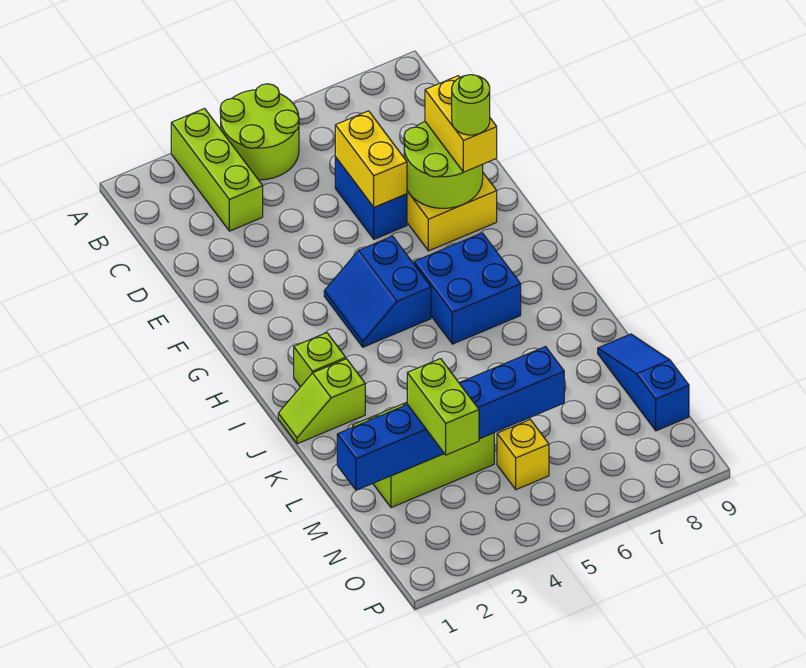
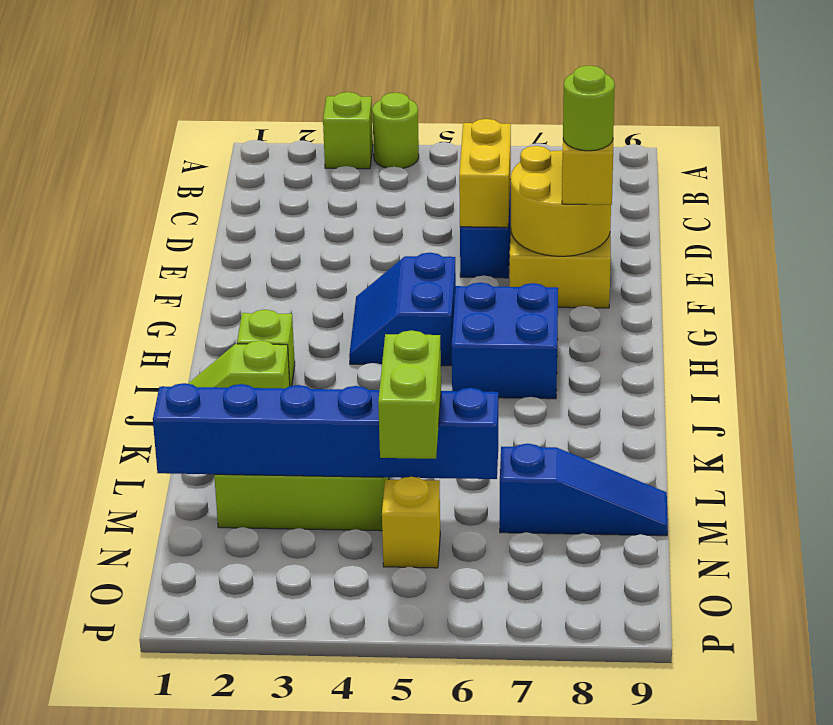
lime 1x3 brick [171,109,263,231] -> lime 1x1 brick [323,92,373,169]
lime 2x2 round brick [220,84,299,180] -> lime 1x1 round brick [372,93,419,168]
lime 2x2 round brick [404,122,483,208] -> yellow 2x2 round brick [511,146,611,256]
blue 1x3 slope [598,334,689,431] -> blue 1x3 slope turned to [500,444,668,536]
lime 1x2 brick [407,359,479,455] -> lime 1x2 brick moved to [378,330,441,459]

